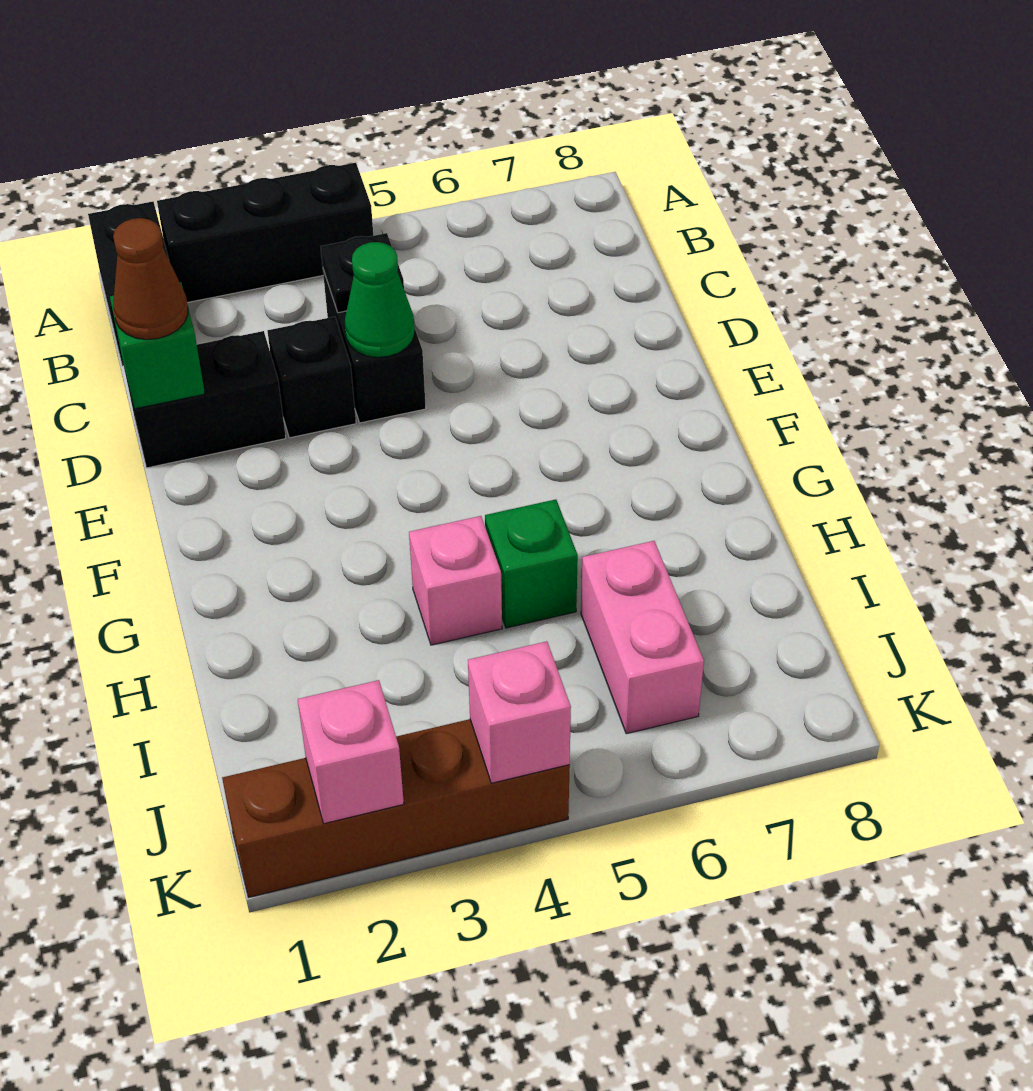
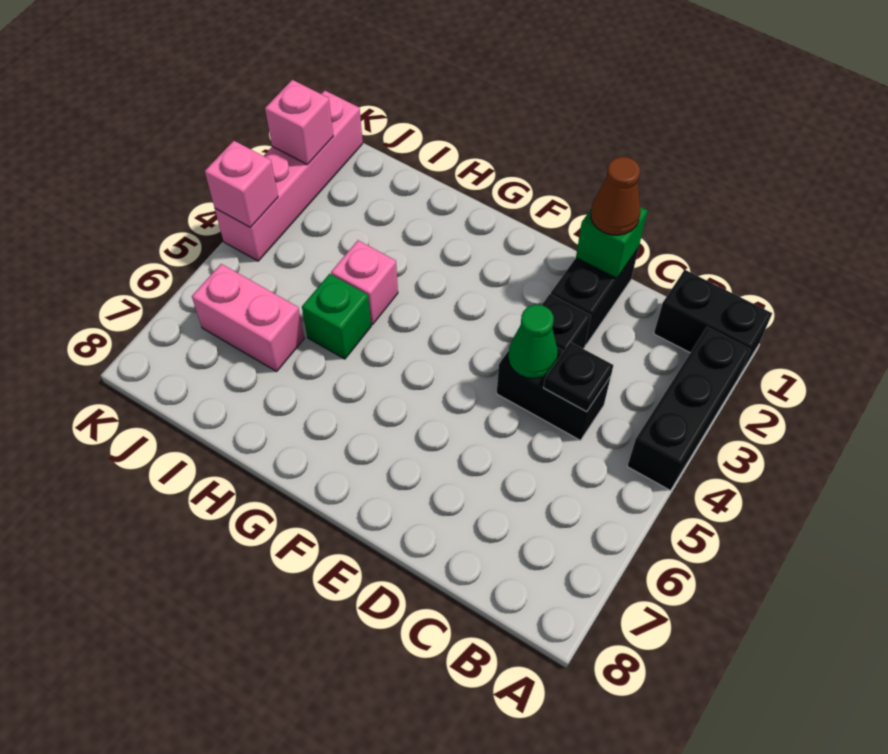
brown 1x4 brick [222,719,570,898] -> pink 1x4 brick [215,91,363,261]

